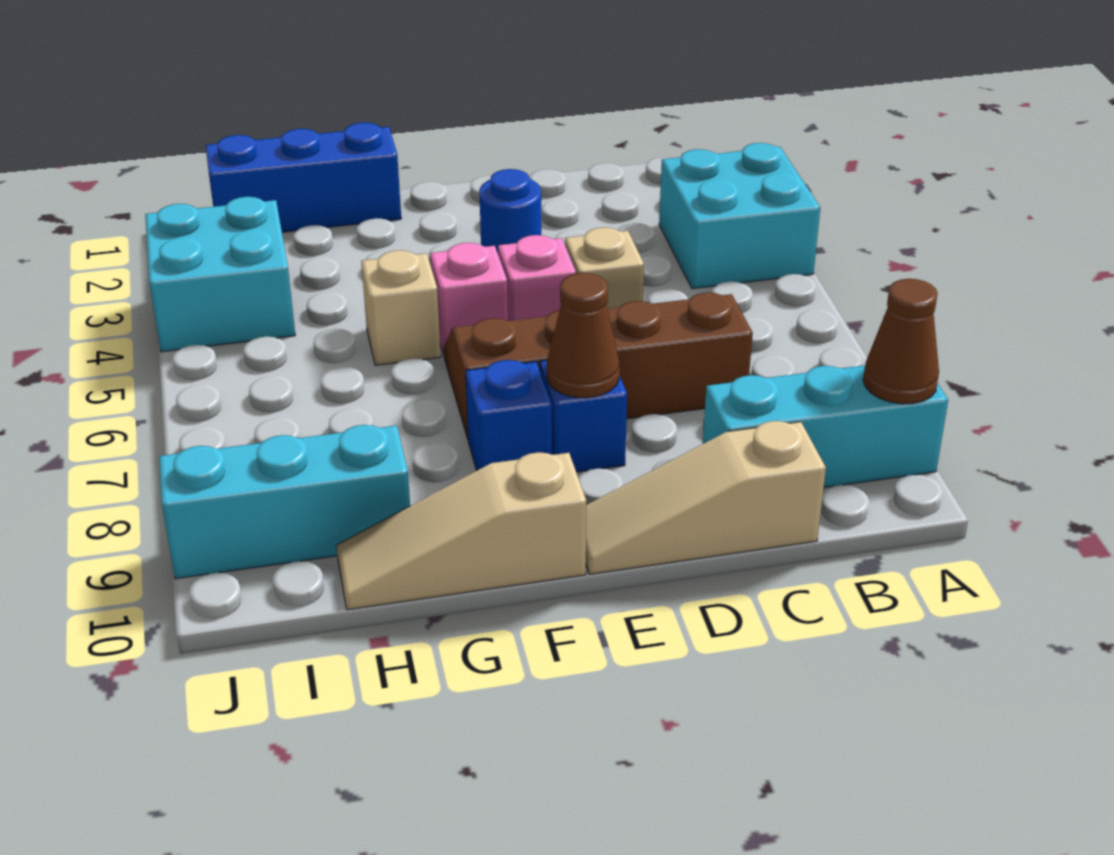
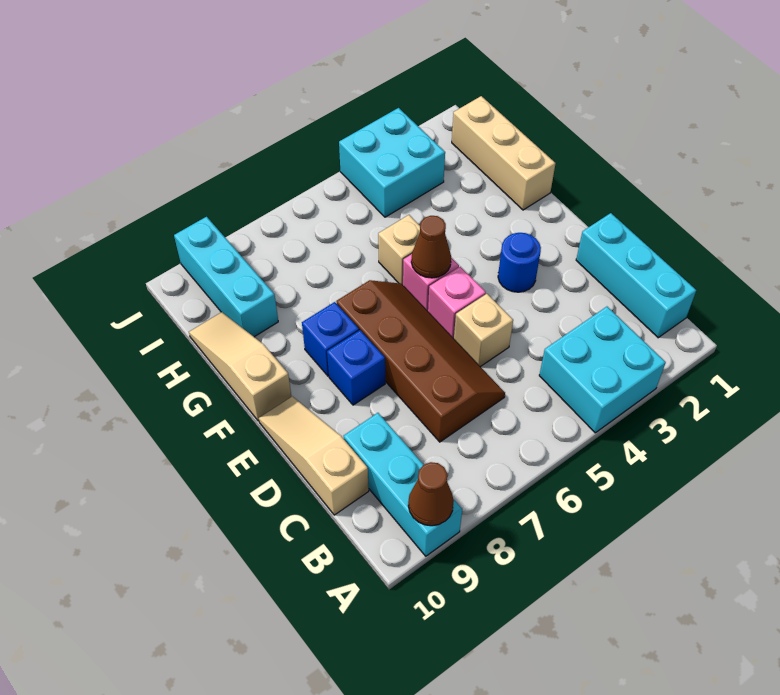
none -> cyan 1x3 brick [576,213,696,338]
brown 1x1 cone [547,273,620,398] -> brown 1x1 cone moved to [411,216,451,278]
blue 1x3 brick [206,123,401,232] -> tan 1x3 brick [452,96,556,210]

